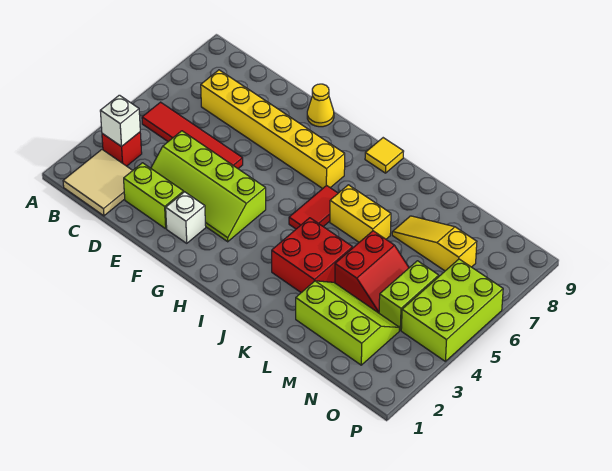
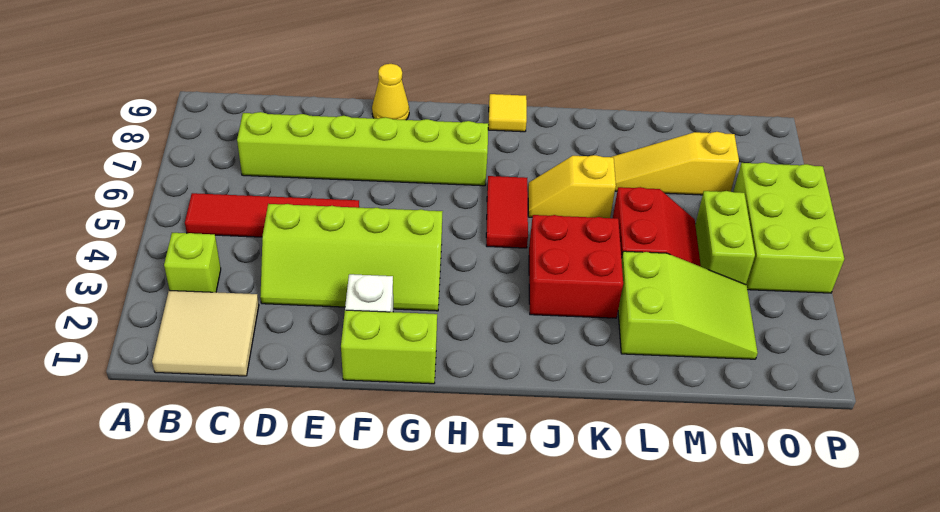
red 1x1 brick [102,132,142,166] -> lime 1x1 brick [164,233,221,292]
white 1x1 brick [100,95,140,147] -> none
yellow 1x6 brick [201,70,345,189] -> lime 1x6 brick [237,112,488,186]
lime 1x2 brick [124,163,184,229] -> lime 1x2 brick moved to [341,310,437,384]
yellow 1x2 brick [330,185,391,242] -> yellow 1x2 slope [528,155,616,218]
lime 2x3 slope [296,281,399,365] -> lime 2x3 slope turned to [618,251,758,359]

